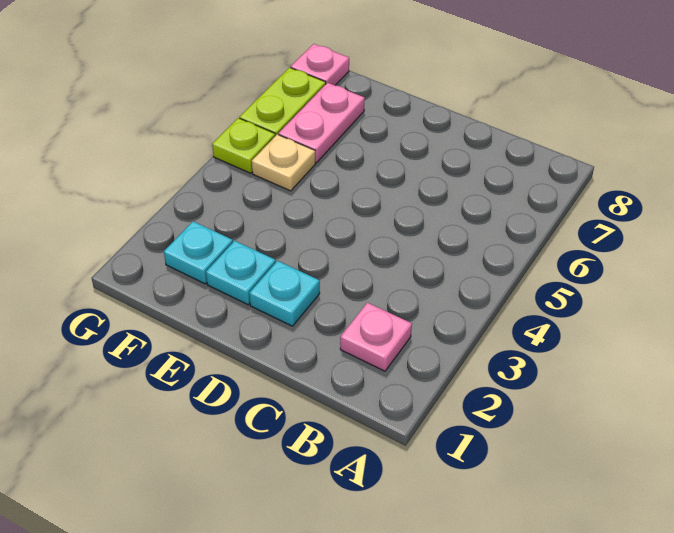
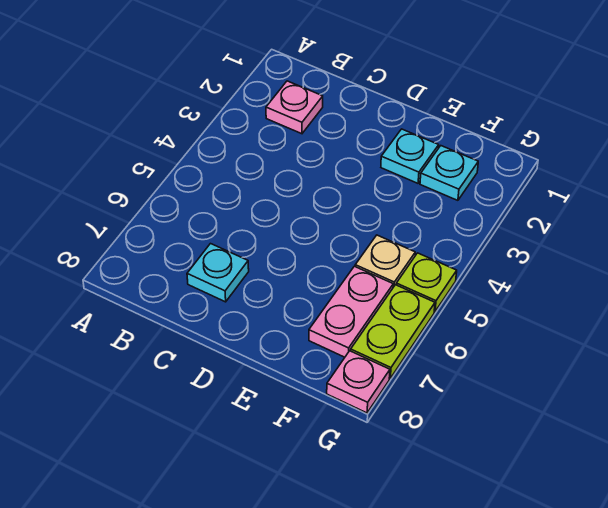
cyan 1x1 plate [249,261,320,326] -> cyan 1x1 plate moved to [187,244,249,302]

